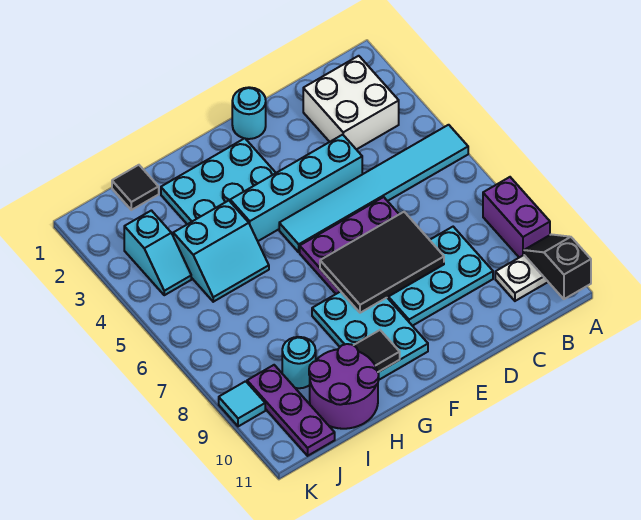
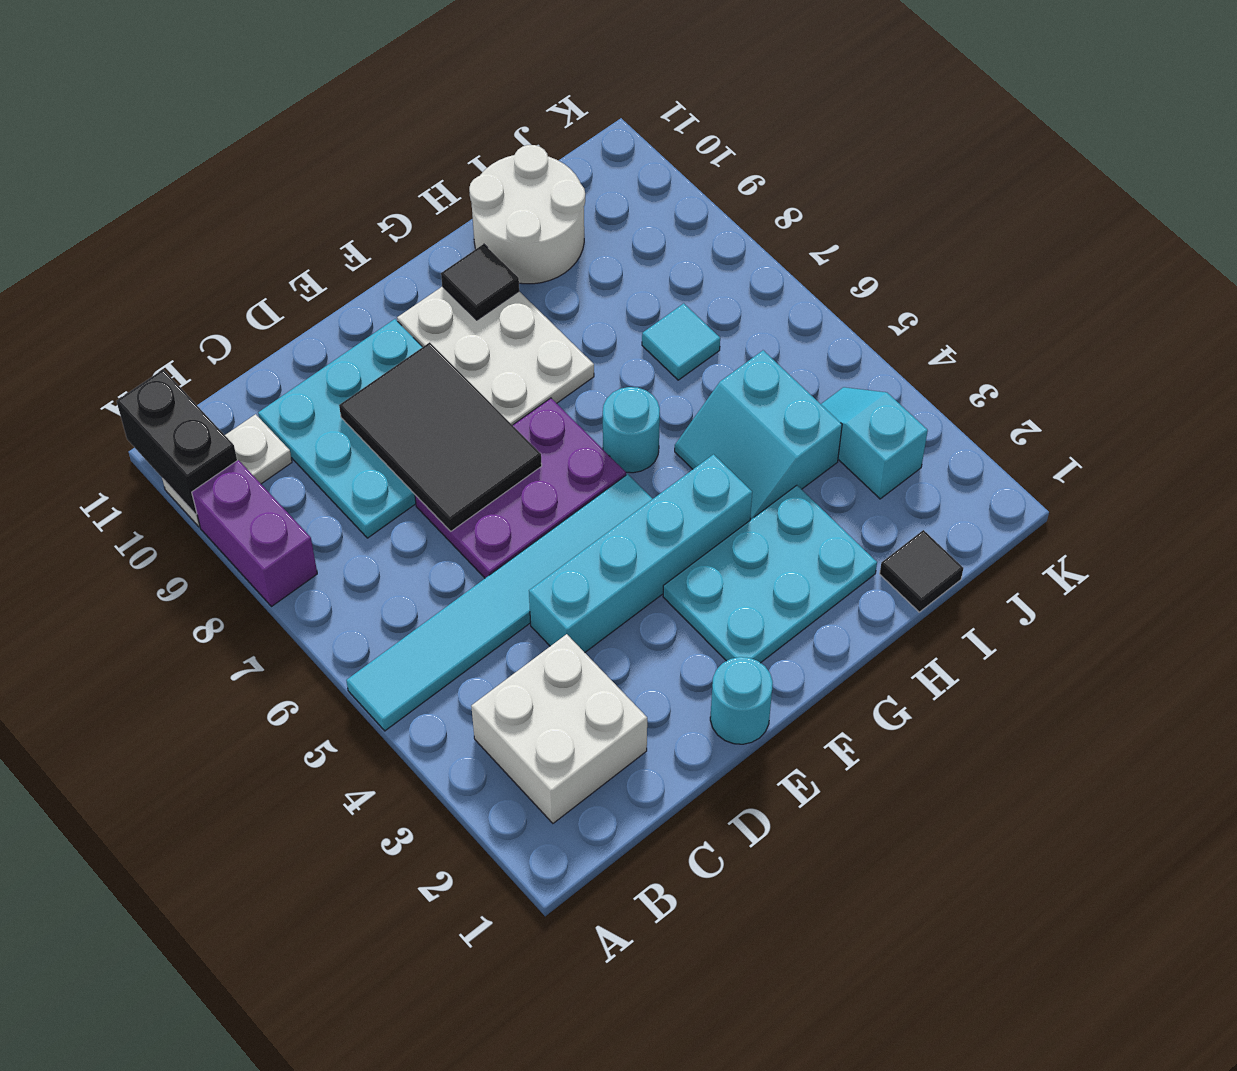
black 1x2 slope [524,234,591,299] -> black 1x2 brick [117,370,237,514]
cyan 2x3 plate [387,227,493,326] -> cyan 3x3 plate [258,319,422,538]
black 2x3 tile [320,212,444,313] -> black 2x3 tile turned to [339,342,542,531]
cyan 2x3 plate [312,292,428,380] -> white 2x3 plate [397,286,594,425]
cyan 2x2 slope [173,201,269,302] -> cyan 2x2 slope turned to [675,350,842,520]
purple 2x2 round brick [309,344,379,429] -> white 2x2 round brick [469,145,585,284]
cyan 1x1 round brick [282,337,316,388] -> cyan 1x1 round brick moved to [603,387,660,473]
purple 1x3 plate [247,365,335,456] -> none
cyan 1x1 tile [219,381,265,426] -> cyan 1x1 tile moved to [642,303,720,380]

